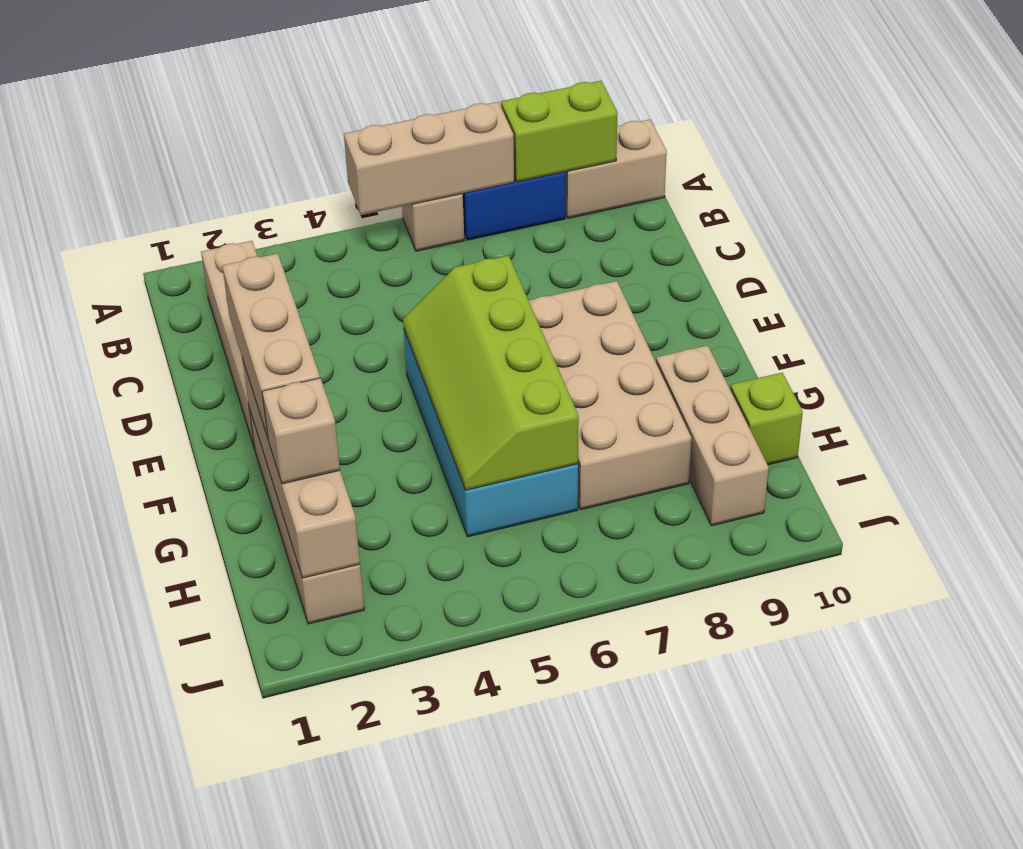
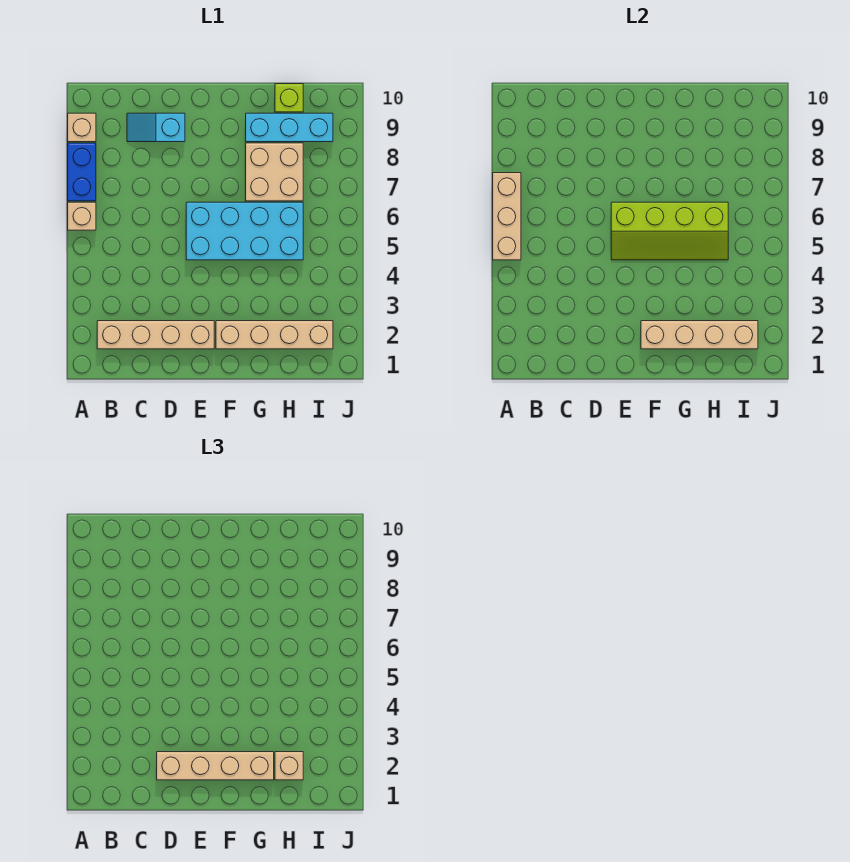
lime 1x2 brick [501,81,617,182] -> none
tan 1x2 brick [565,119,667,218] -> tan 1x1 brick [68,113,96,142]
none -> cyan 1x2 slope [127,113,185,142]
tan 1x3 brick [222,253,320,438] -> tan 1x4 brick [157,752,274,780]
tan 2x4 brick [529,281,691,510] -> tan 2x2 brick [246,143,303,201]
tan 1x3 brick [656,345,769,526] -> cyan 1x3 brick [246,113,333,142]

